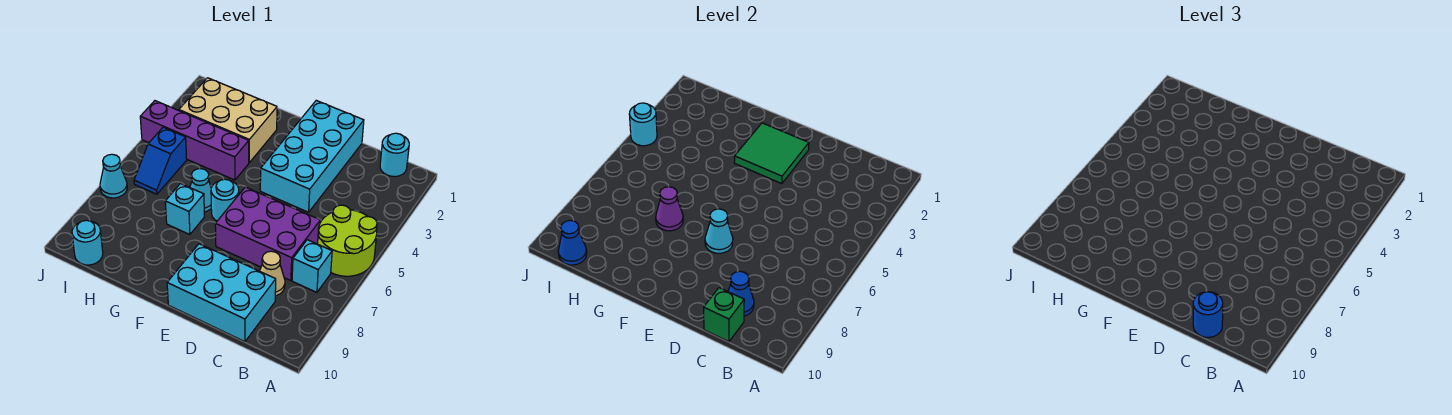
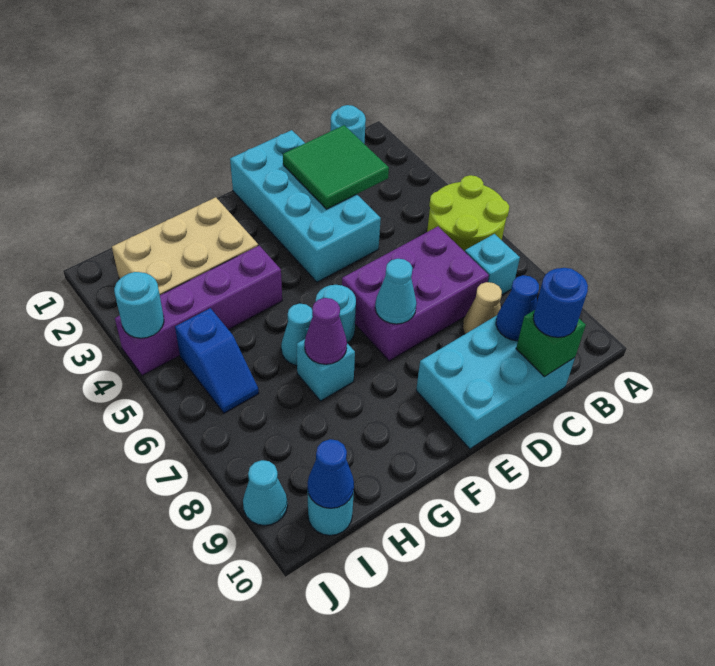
green 2x2 tile [734,123,809,184] -> green 2x2 tile moved to [283,125,389,209]
cyan 1x1 cone [100,154,127,198] -> cyan 1x1 cone moved to [243,460,288,525]

